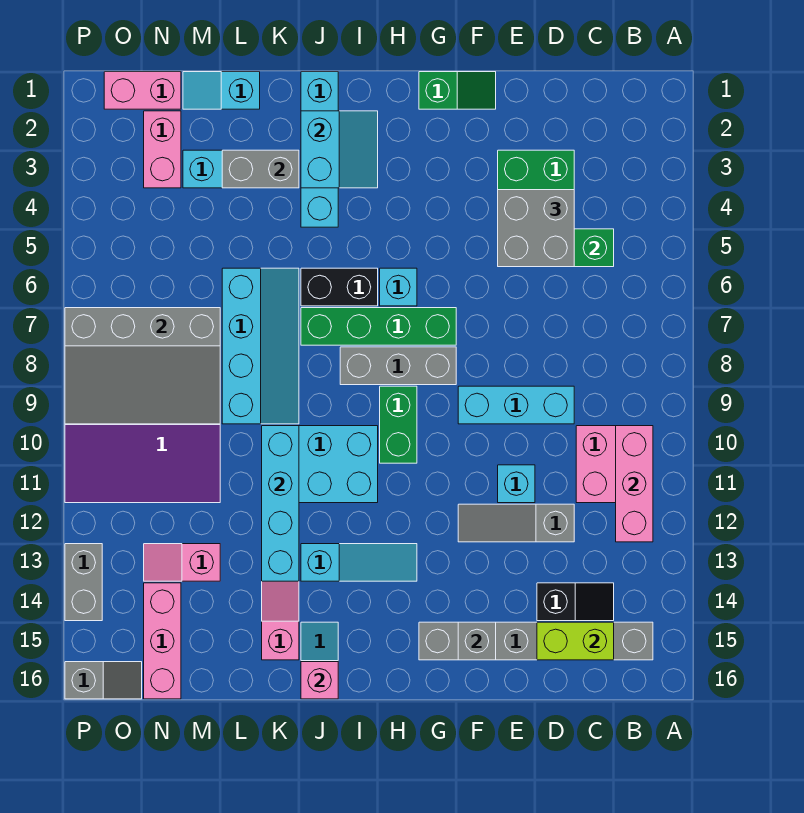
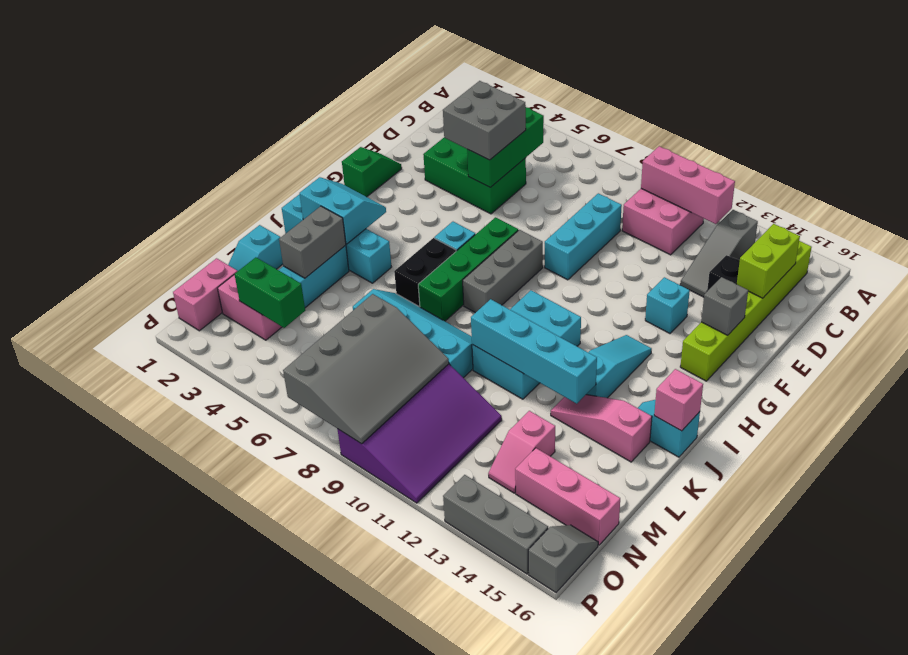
grey 1x6 brick [419,622,653,660] -> lime 1x6 brick [680,241,812,381]
grey 1x3 slope [458,504,574,542] -> grey 1x3 slope moved to [680,210,758,297]
cyan 1x1 brick [498,465,535,503] -> cyan 1x1 brick moved to [645,277,690,333]
green 1x2 brick [380,386,417,463] -> green 1x2 brick moved to [234,257,305,328]
grey 1x2 brick [65,544,102,621] -> grey 1x3 brick [443,475,548,574]

